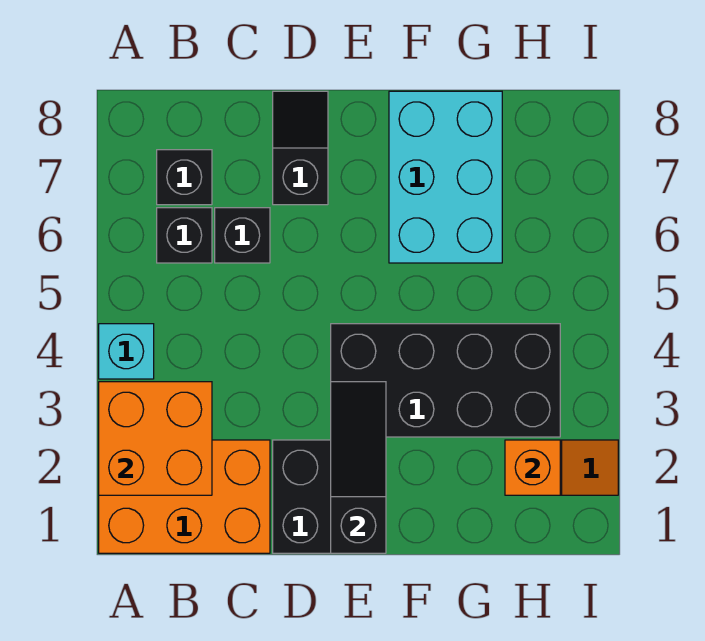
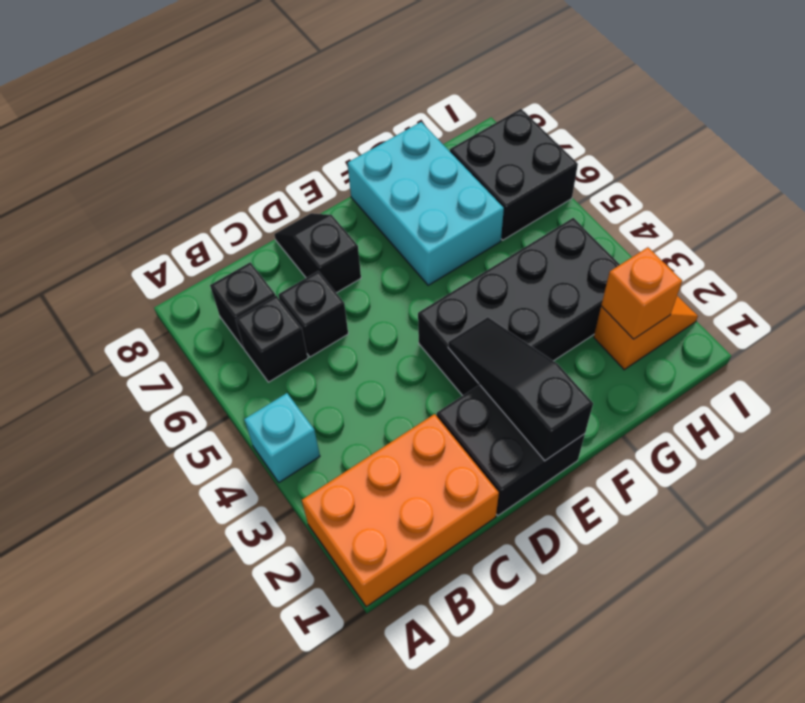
orange 2x2 brick [99,382,212,495] -> none
none -> black 2x2 brick [450,109,578,240]

